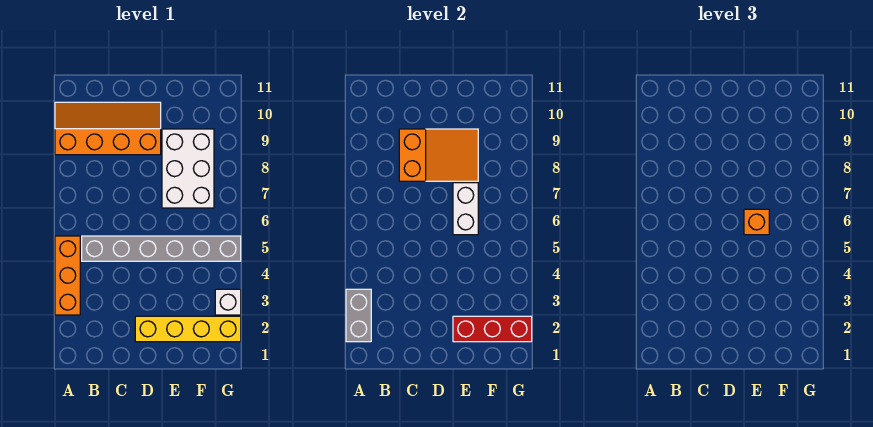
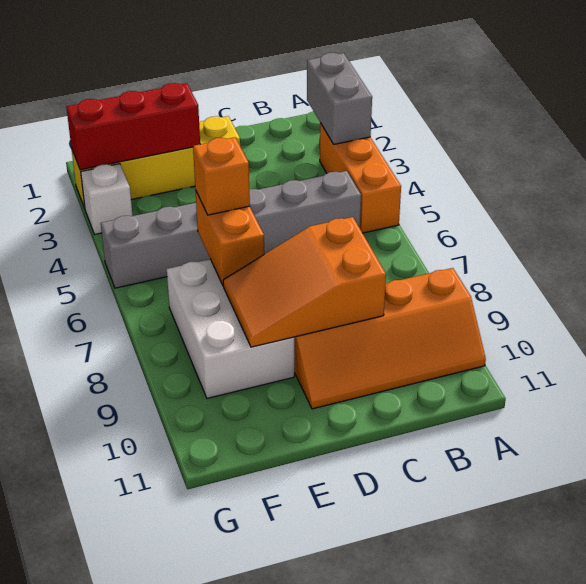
white 1x2 brick [453,183,478,235] -> orange 1x2 brick [195,190,264,285]

